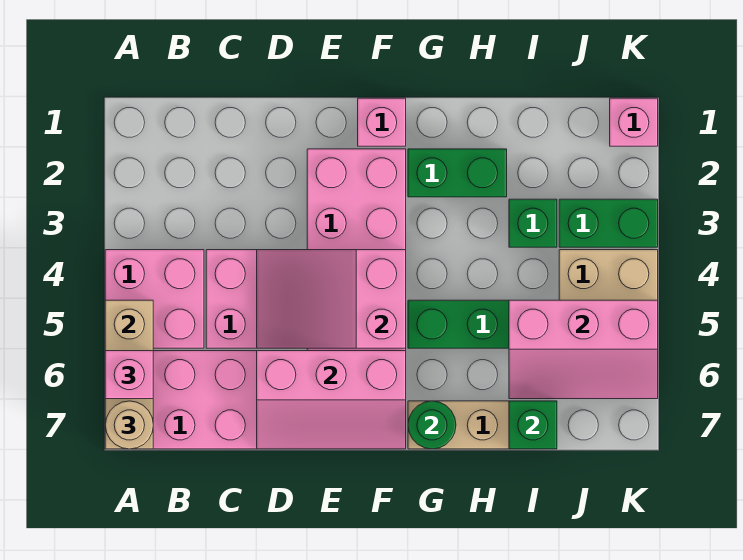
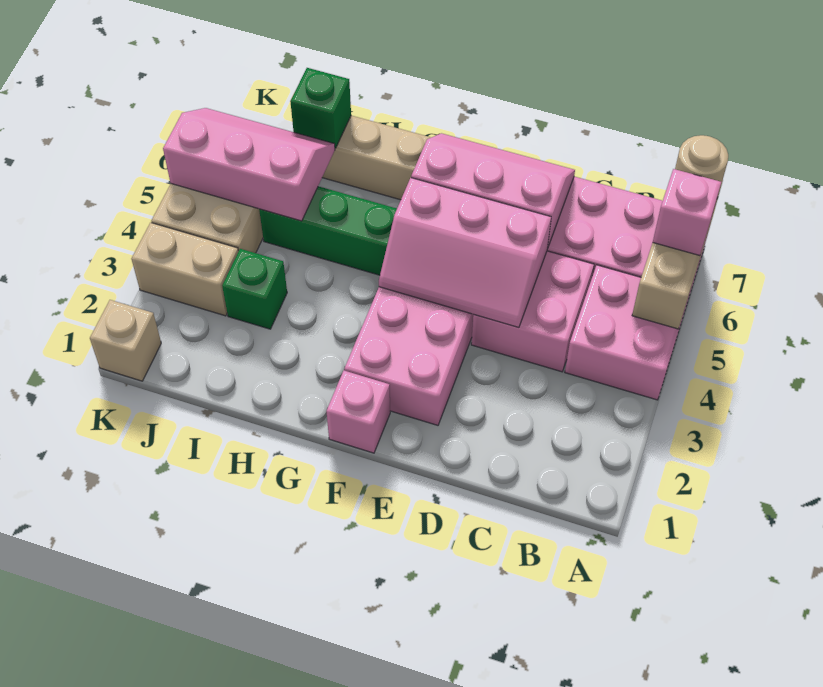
pink 2x3 slope [257,250,406,348] -> pink 2x3 slope turned to [379,178,551,328]
green 1x2 brick [408,149,507,197] -> none
green 1x1 round brick [408,401,456,449] -> none
green 1x2 brick [559,199,658,247] -> tan 1x2 brick [132,223,238,316]
pink 1x1 brick [610,98,658,146] -> tan 1x1 brick [90,300,161,381]

